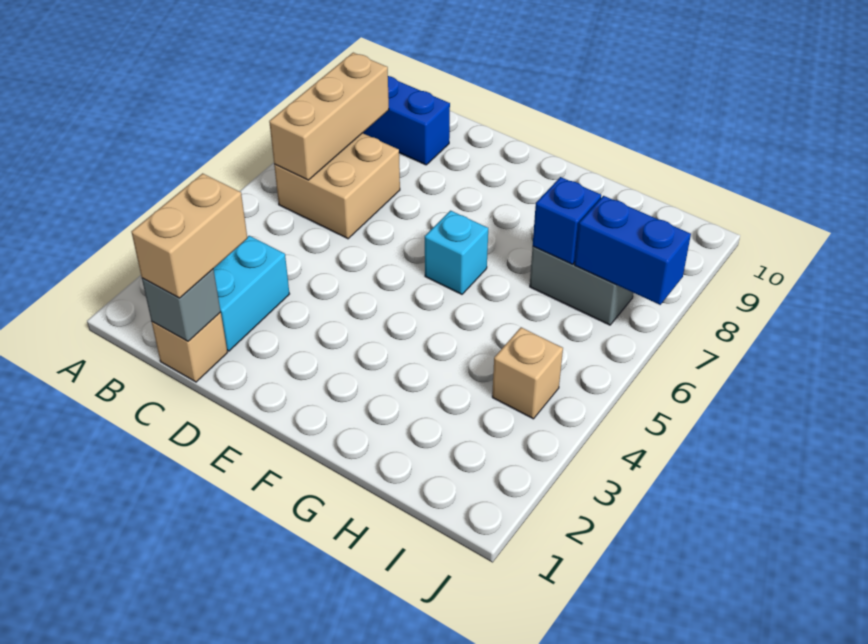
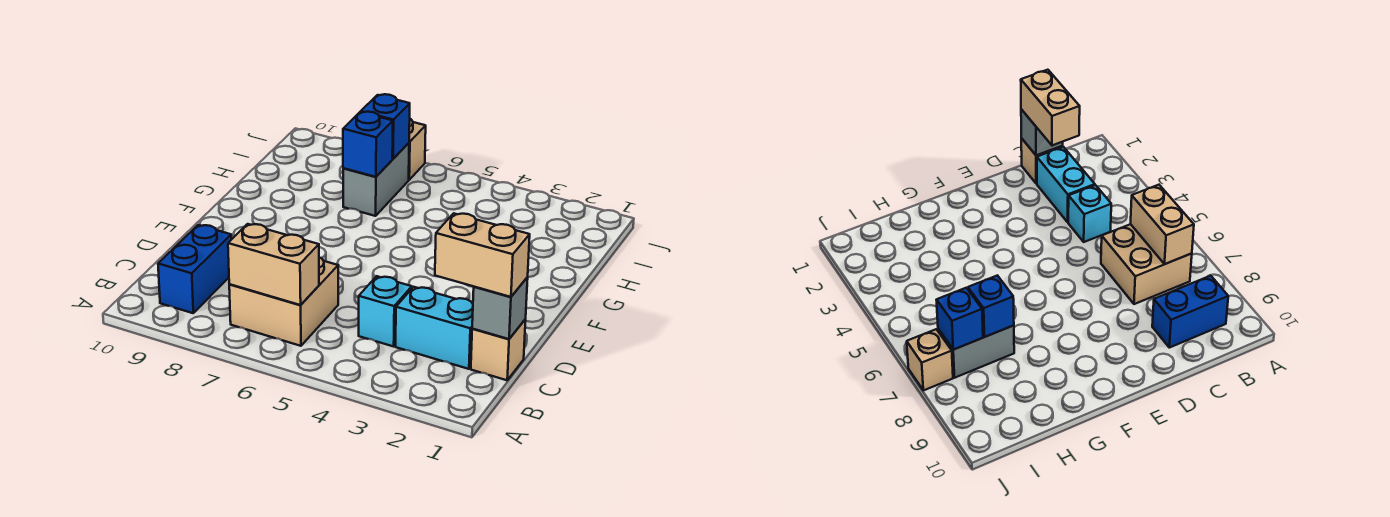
tan 1x3 brick [269,53,389,180] -> tan 1x2 brick [228,224,319,305]
cyan 1x1 brick [425,211,488,294] -> cyan 1x1 brick moved to [359,276,412,346]
tan 1x1 brick [492,327,563,419] -> tan 1x1 brick moved to [409,119,426,180]
blue 1x2 brick [575,196,691,305] -> blue 1x1 brick [361,94,410,159]

